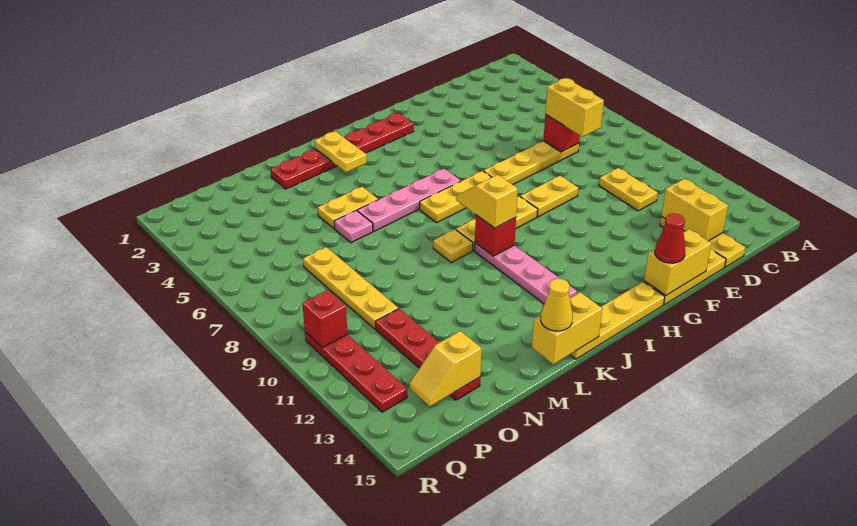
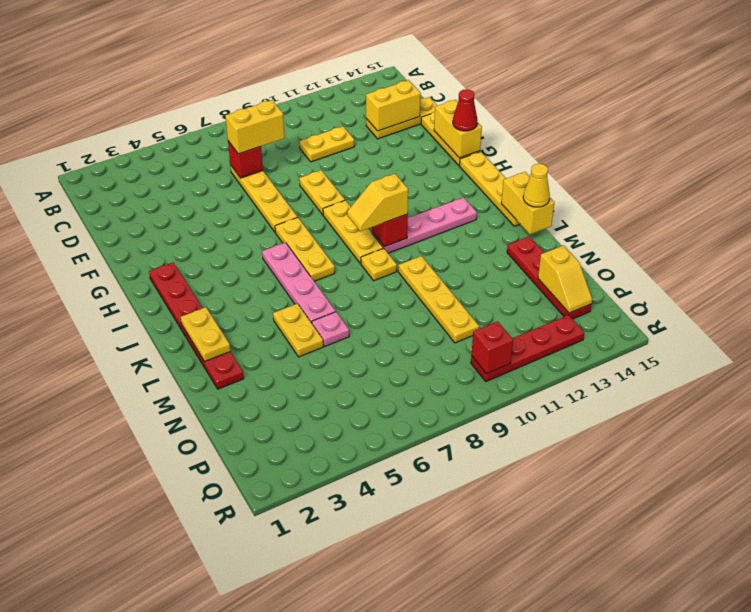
yellow 1x2 plate [315,131,367,172] -> yellow 1x2 plate turned to [181,307,230,362]
yellow 1x4 plate [303,247,398,329] -> yellow 1x4 plate turned to [398,256,479,343]
red 1x4 plate [375,309,480,400] -> red 1x4 plate turned to [507,236,592,319]

